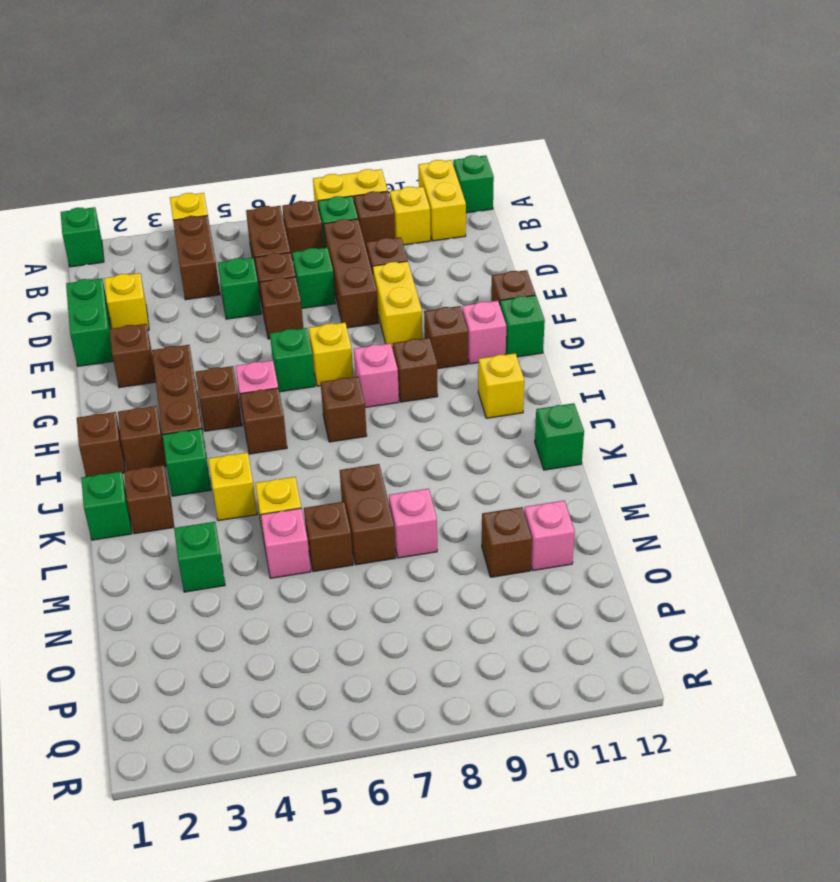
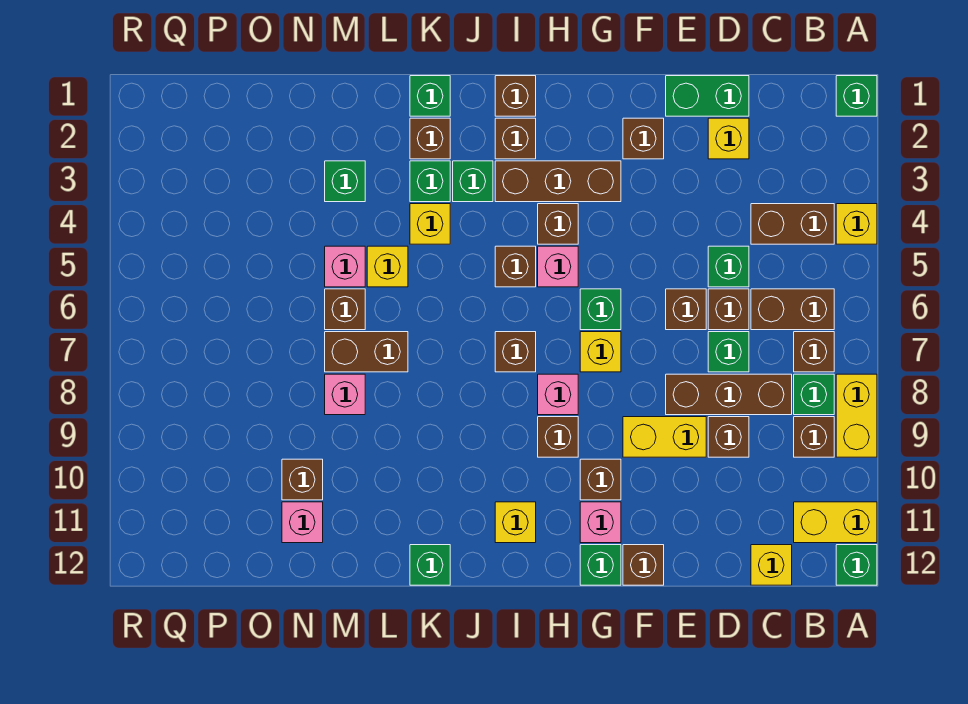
yellow 1x1 brick [390,187,431,245] -> yellow 1x1 brick moved to [751,545,792,585]
none -> green 1x1 brick [410,161,450,202]

